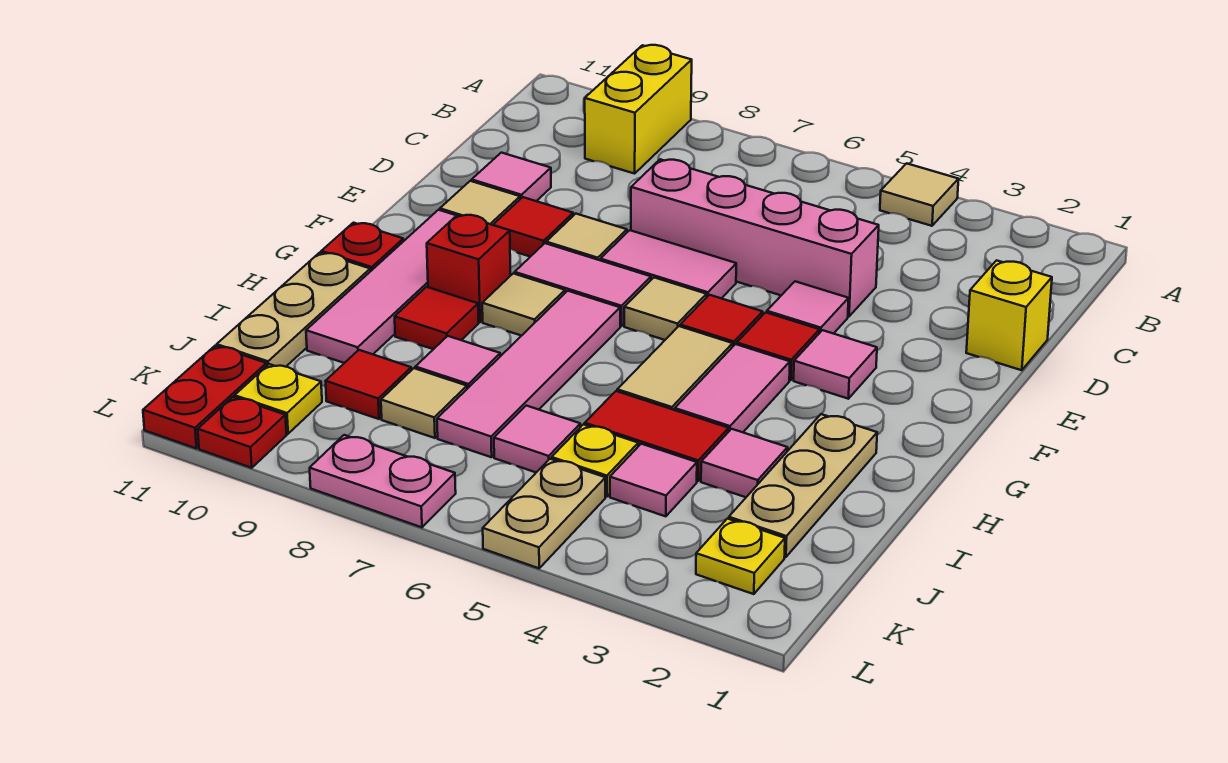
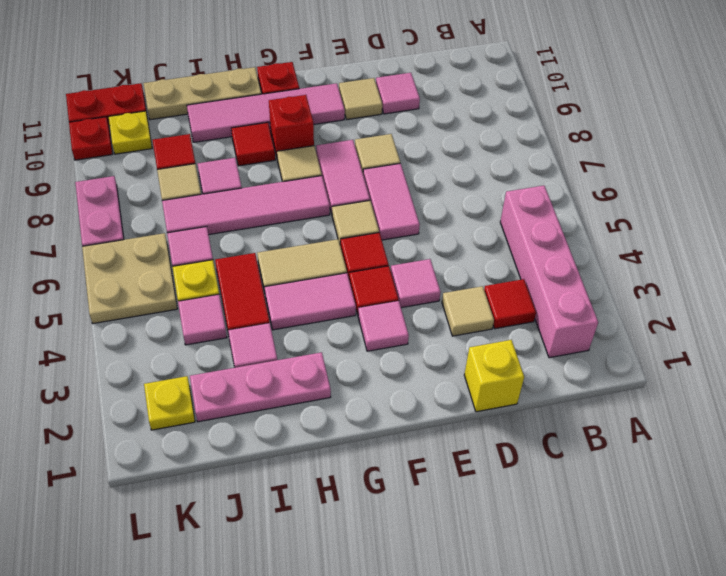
tan 1x1 tile [880,163,959,226] -> tan 1x1 tile moved to [442,286,494,336]
yellow 1x2 brick [585,45,692,174] -> none
pink 1x4 brick [631,159,879,316] -> pink 1x4 brick moved to [500,186,598,358]
red 1x1 tile [493,197,573,257] -> red 1x1 tile moved to [484,279,536,329]
tan 1x3 plate [729,414,877,557] -> pink 1x3 plate [190,352,331,422]
tan 1x2 plate [483,459,605,568] -> tan 2x2 plate [82,233,177,324]

